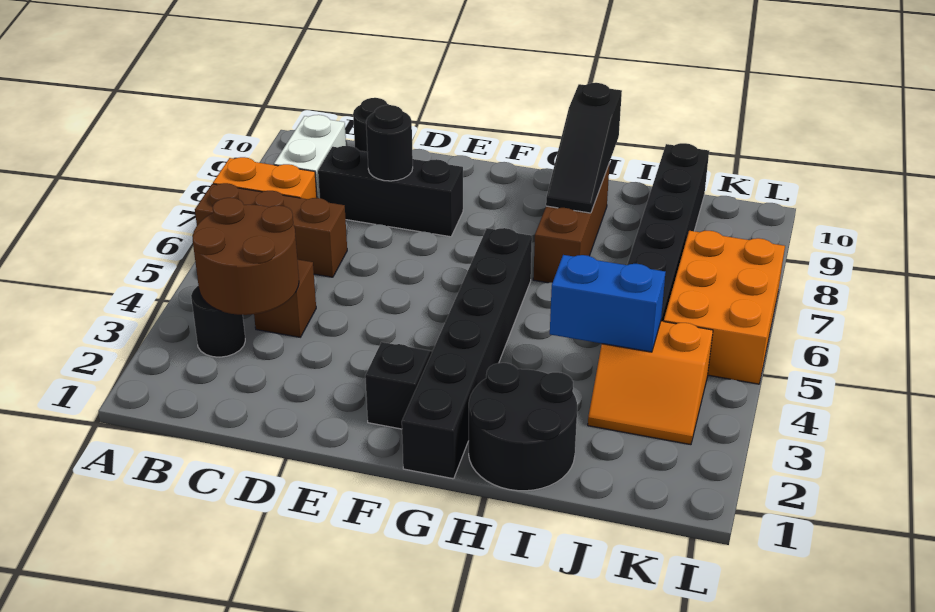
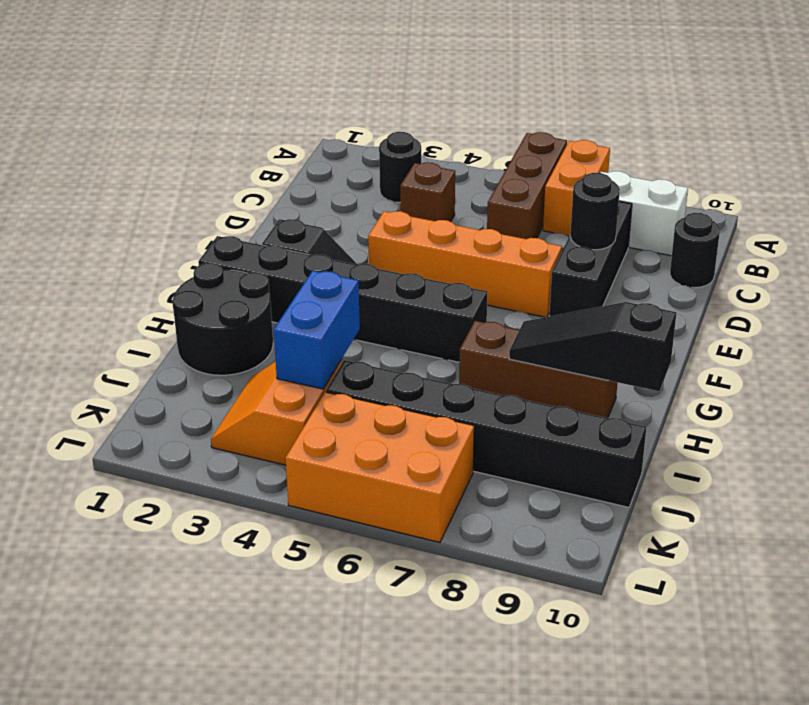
brown 2x2 round brick [193,198,299,315] -> none
none -> orange 1x4 brick [368,211,562,317]

